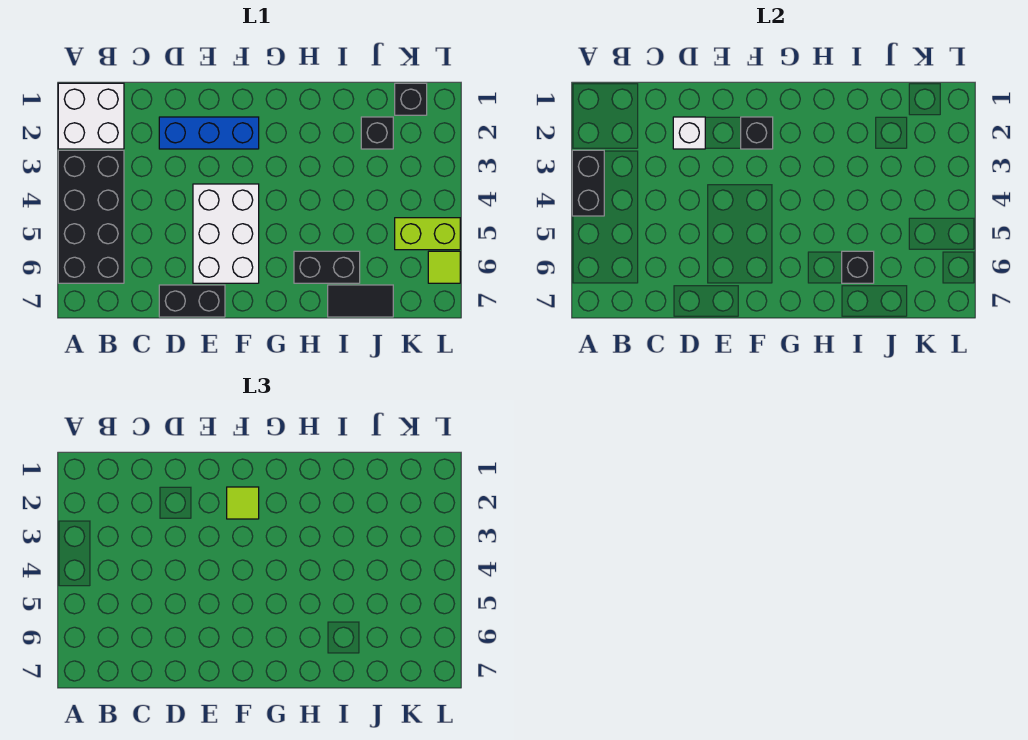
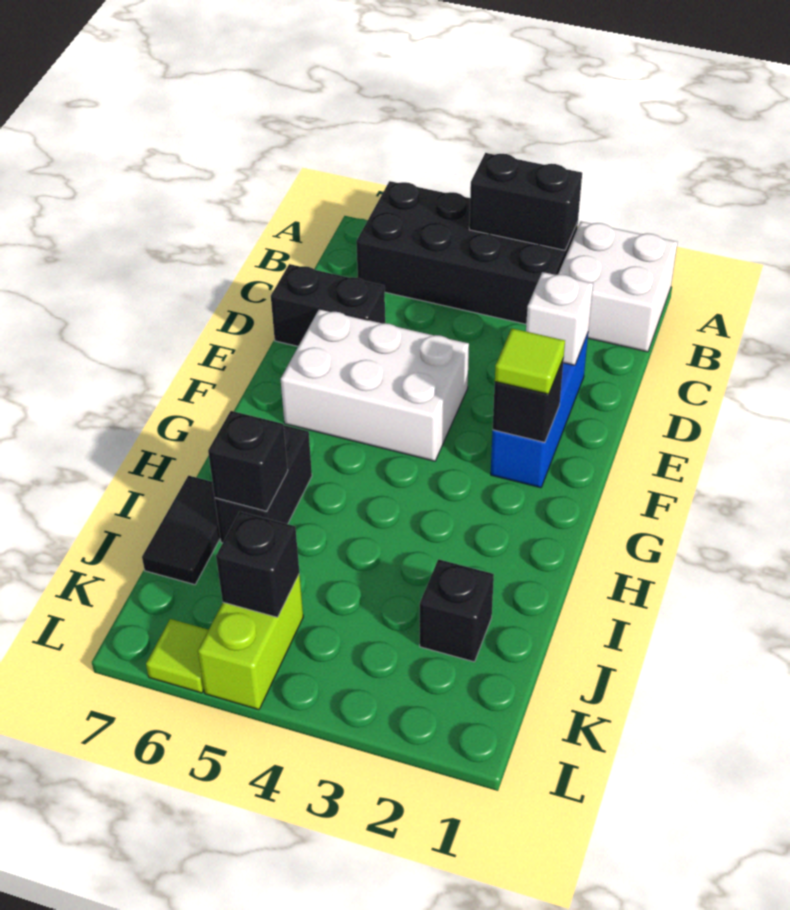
black 1x2 brick [159,285,225,317] -> black 1x2 brick turned to [271,264,385,346]
black 1x1 brick [395,83,427,115] -> black 1x1 brick moved to [216,512,299,617]

